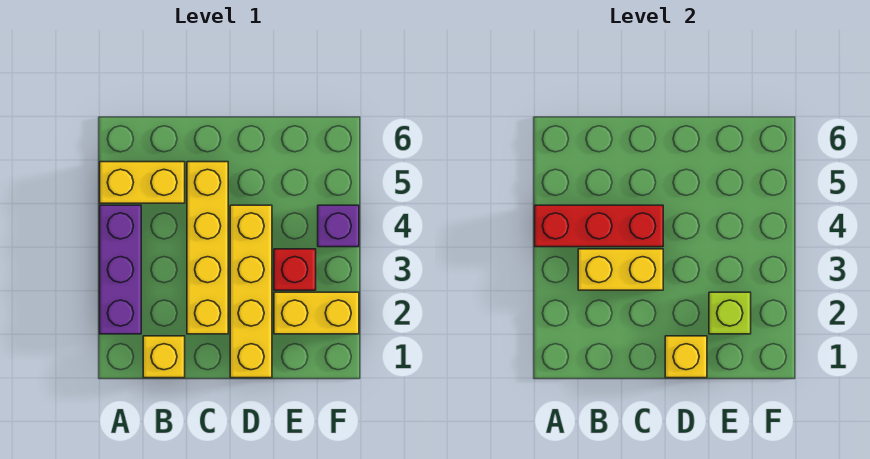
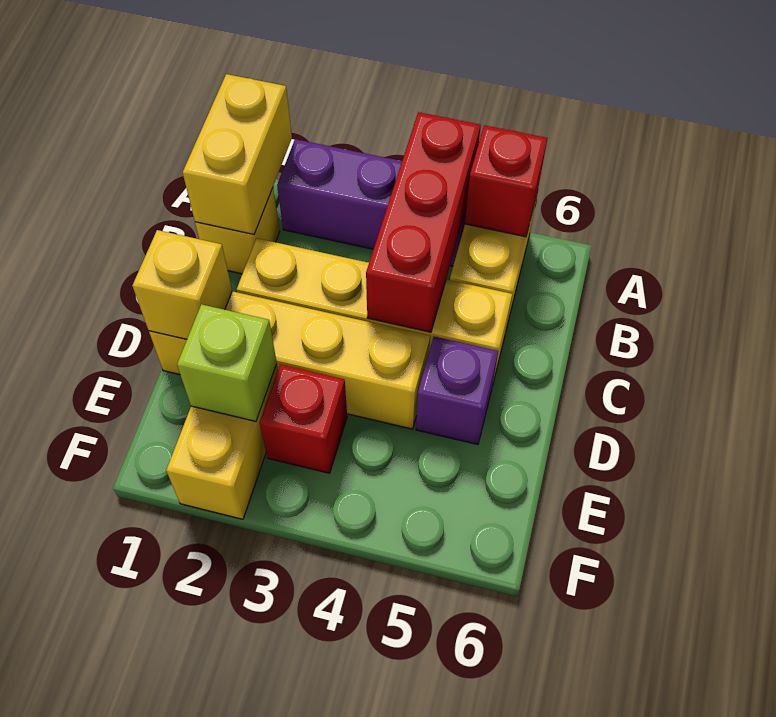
none -> red 1x1 brick [465,125,547,237]
yellow 1x2 brick [578,249,663,290] -> yellow 1x2 brick moved to [183,74,292,234]
purple 1x1 brick [318,205,359,247] -> purple 1x1 brick moved to [416,337,498,444]

